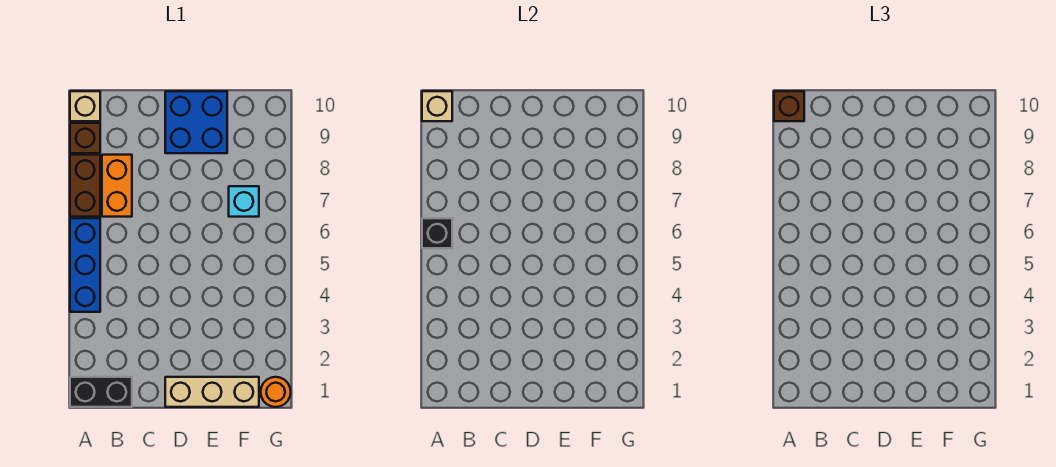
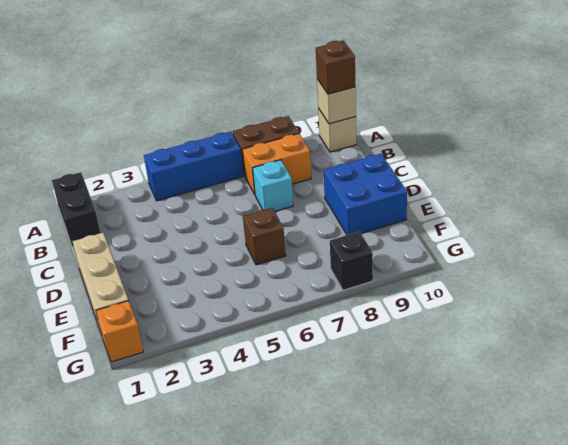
black 1x1 brick [422,218,452,248] -> black 1x1 brick moved to [330,232,373,290]
brown 1x1 brick [70,123,100,153] -> brown 1x1 brick moved to [243,208,286,265]
cyan 1x1 brick [229,186,259,217] -> cyan 1x1 brick moved to [253,160,293,211]
orange 1x1 round brick [261,377,291,407] -> orange 1x1 brick [96,301,143,362]

